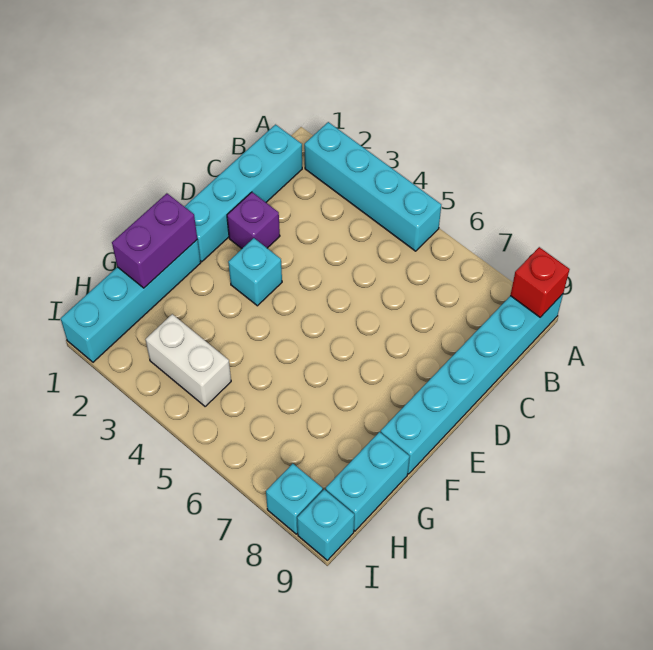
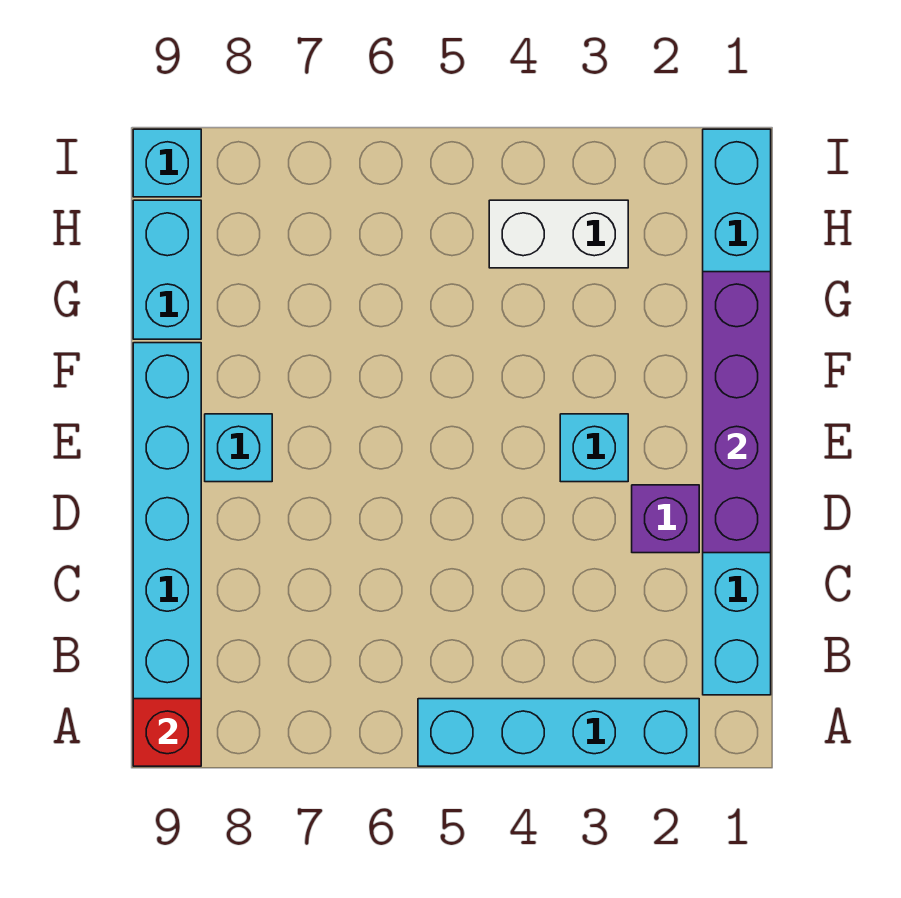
purple 1x2 brick [112,193,197,288] -> purple 1x4 brick [703,272,771,553]
cyan 1x1 brick [266,464,323,534] -> cyan 1x1 brick moved to [205,414,272,482]

